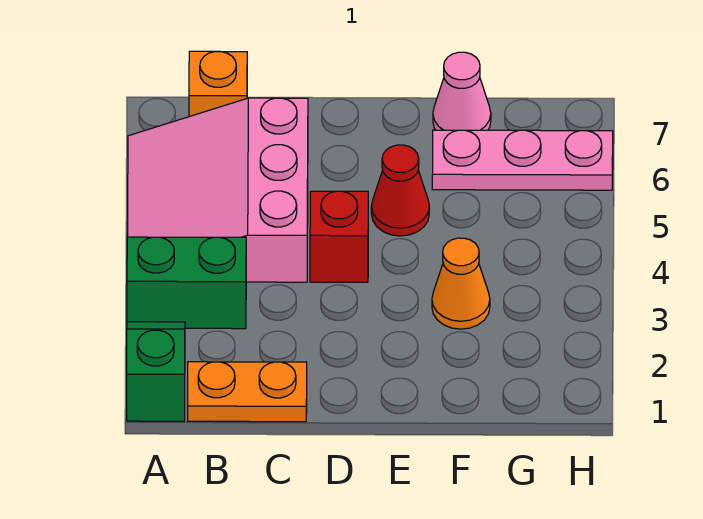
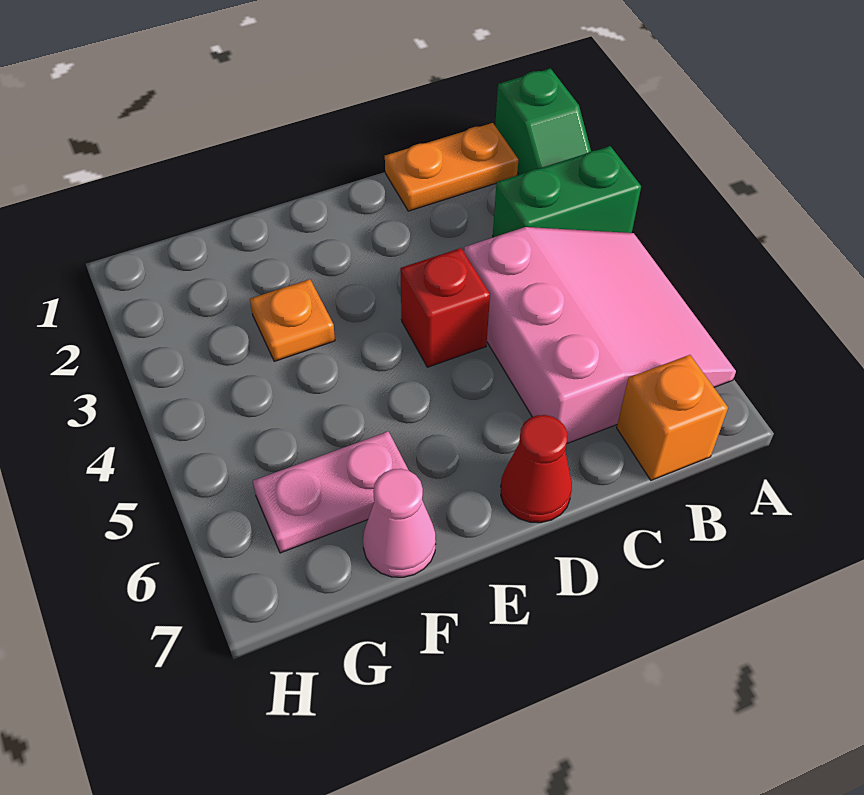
red 1x1 cone [371,145,429,236] -> red 1x1 cone moved to [501,415,572,523]
orange 1x1 cone [432,238,490,329] -> orange 1x1 plate [250,279,335,361]
pink 1x3 plate [432,130,613,190] -> pink 1x2 plate [253,431,409,553]

